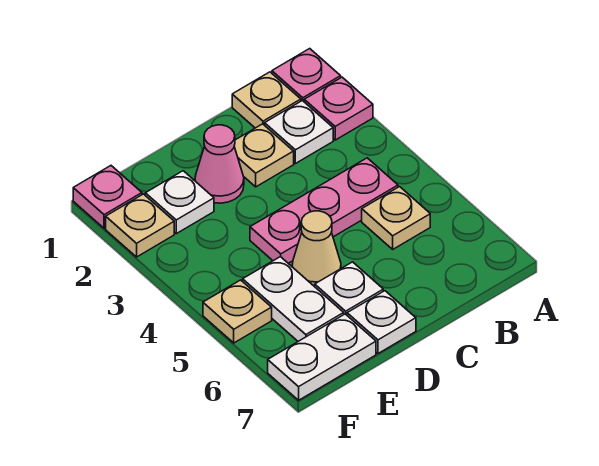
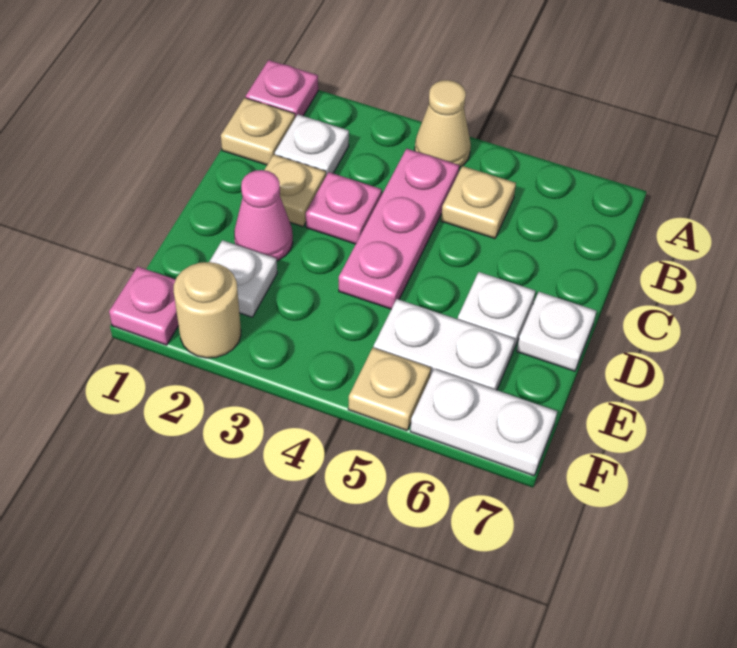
pink 1x1 plate [304,77,373,140] -> pink 1x1 plate moved to [306,172,382,244]
tan 1x1 cone [292,211,341,287] -> tan 1x1 cone moved to [415,80,471,168]
white 1x2 plate [268,314,376,400] -> white 1x2 plate turned to [410,369,557,476]
tan 1x1 plate [106,194,174,257] -> tan 1x1 round brick [174,262,241,358]

